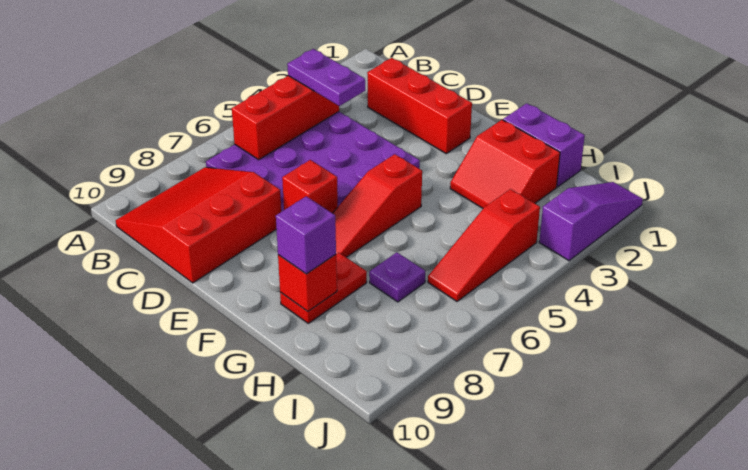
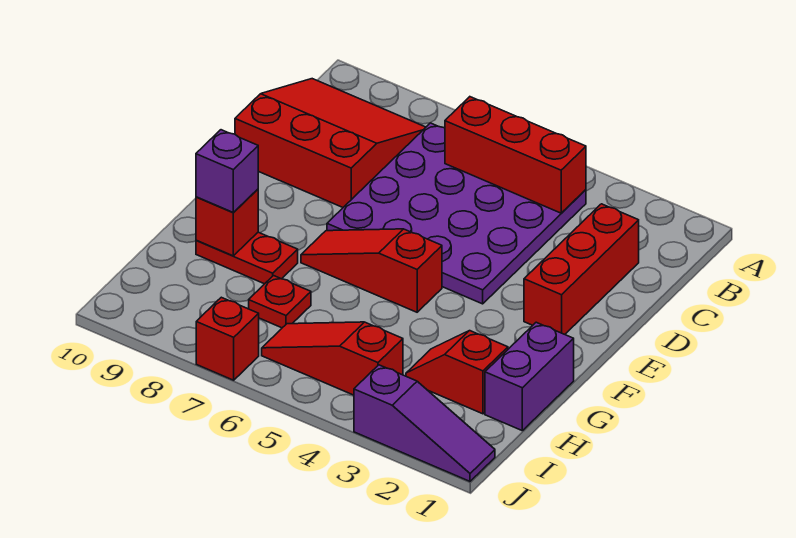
purple 1x2 plate [287,49,365,106] -> none
red 1x1 brick [282,160,338,213] -> red 1x1 brick moved to [196,297,259,380]
red 2x2 slope [450,120,560,208] -> red 1x2 slope [406,331,508,414]
purple 1x1 plate [369,252,425,302] -> red 1x1 plate [249,276,311,328]

